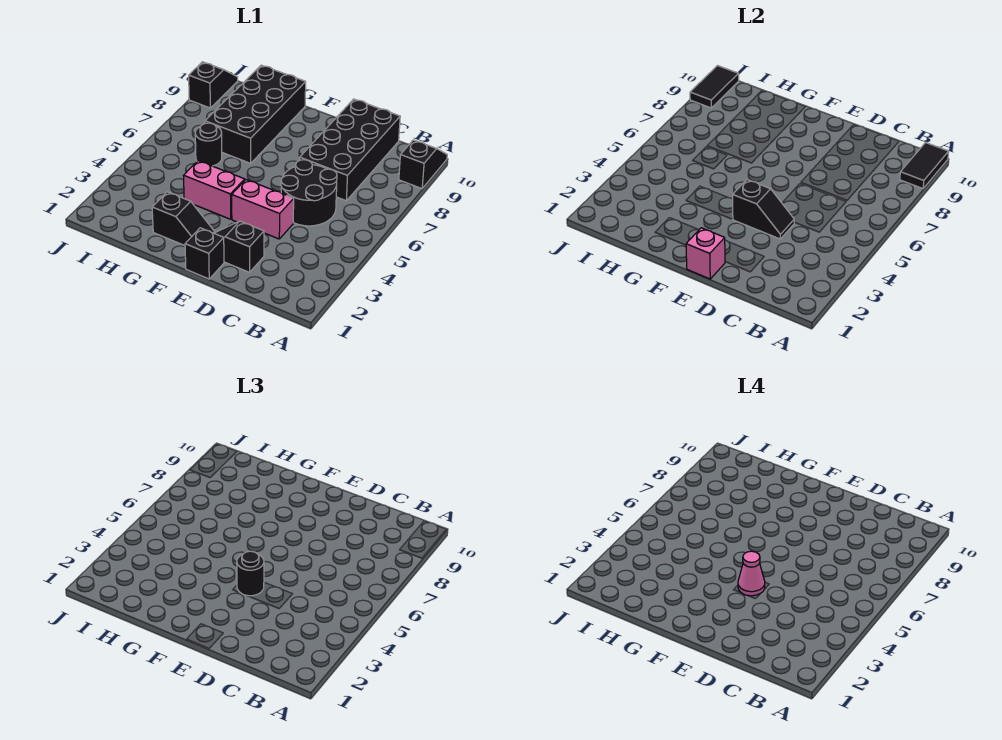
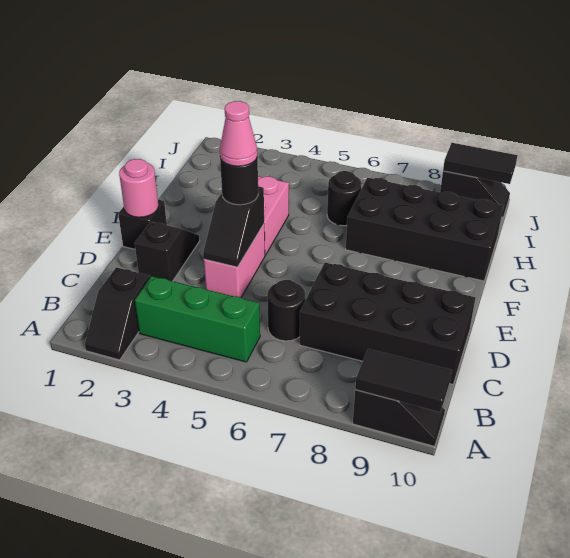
none -> green 1x3 brick [135,276,260,362]
black 2x2 round brick [281,160,337,226] -> black 1x1 round brick [267,280,305,341]
pink 1x1 brick [686,228,725,279] -> pink 1x1 round brick [119,159,158,217]
black 1x2 slope [152,192,215,246] -> black 1x2 slope moved to [85,267,150,360]

